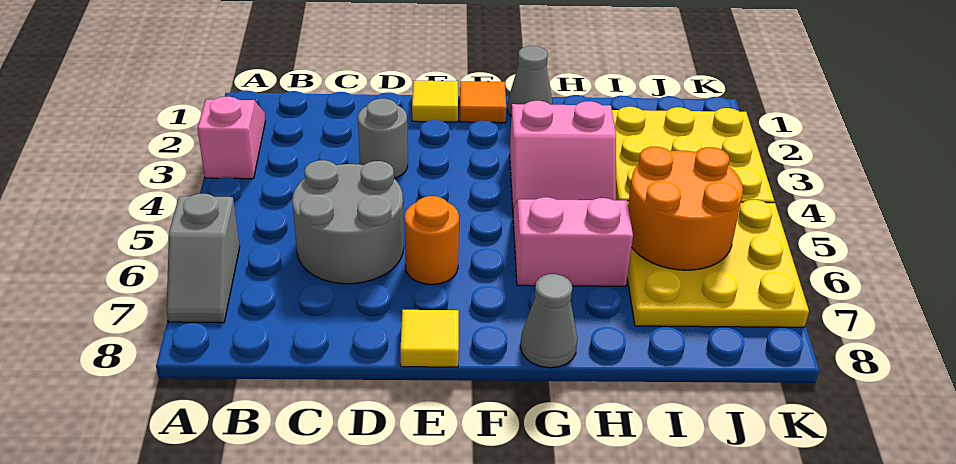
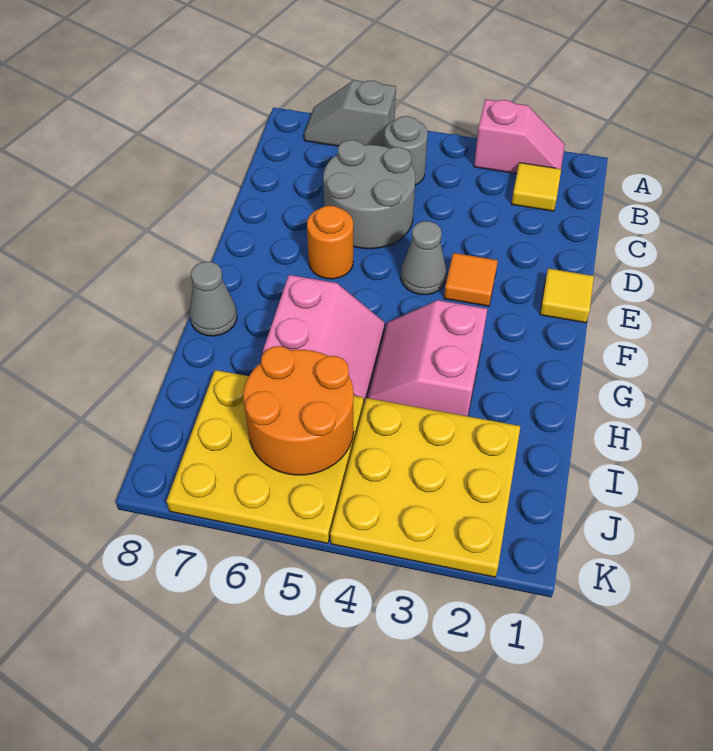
grey 1x1 round brick [358,99,408,178] -> grey 1x1 round brick moved to [384,116,428,185]
yellow 1x1 tile [400,310,459,367] -> yellow 1x1 tile moved to [511,163,561,211]
orange 1x1 tile [460,81,506,123] -> orange 1x1 tile moved to [444,253,498,306]
grey 1x1 cone [507,46,552,116] -> grey 1x1 cone moved to [401,221,446,295]

